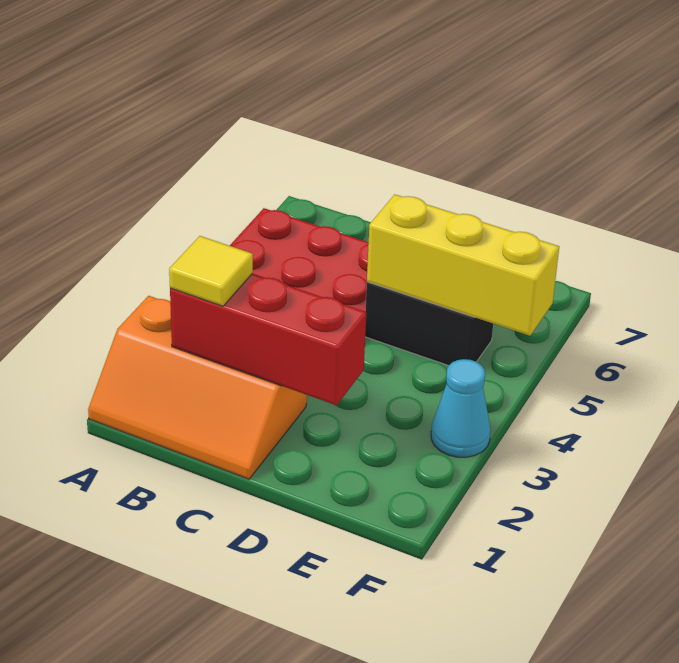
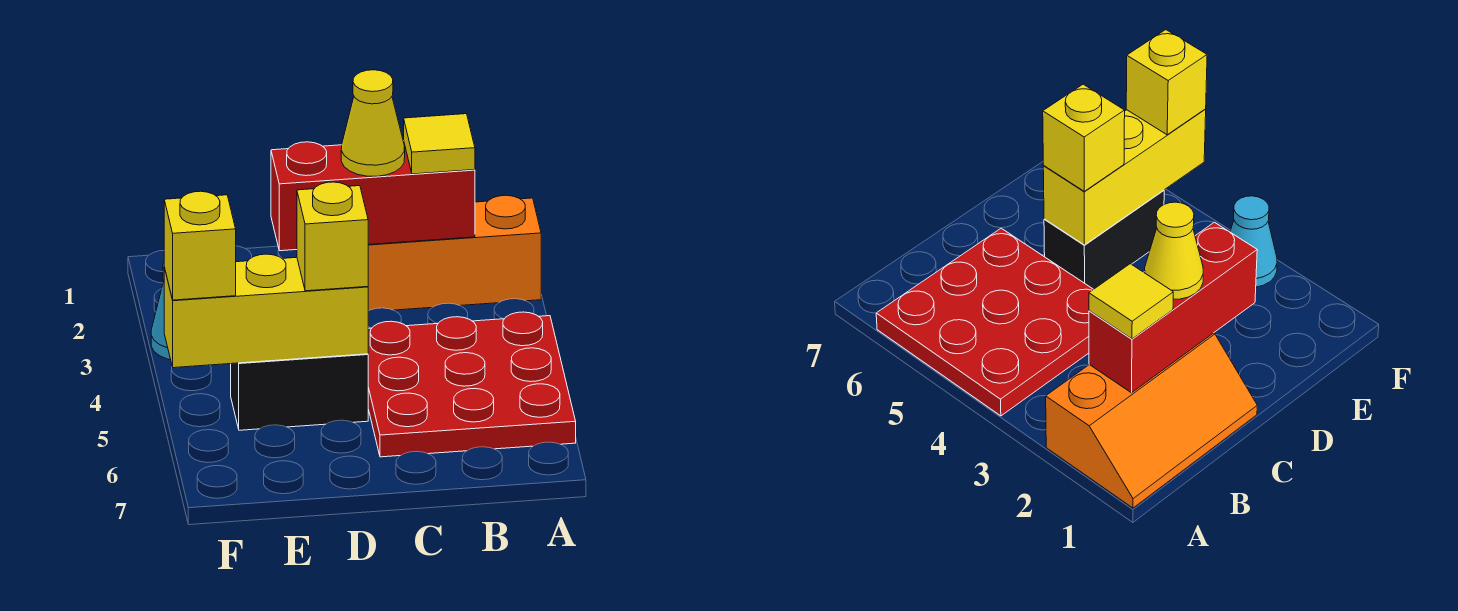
none -> yellow 1x1 cone [341,70,405,176]
none -> yellow 1x1 brick [297,182,368,291]
none -> yellow 1x1 brick [164,191,236,300]

